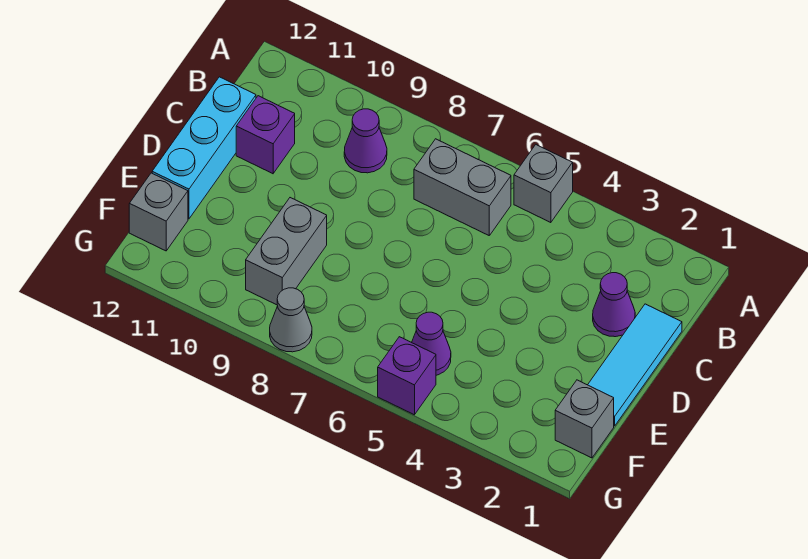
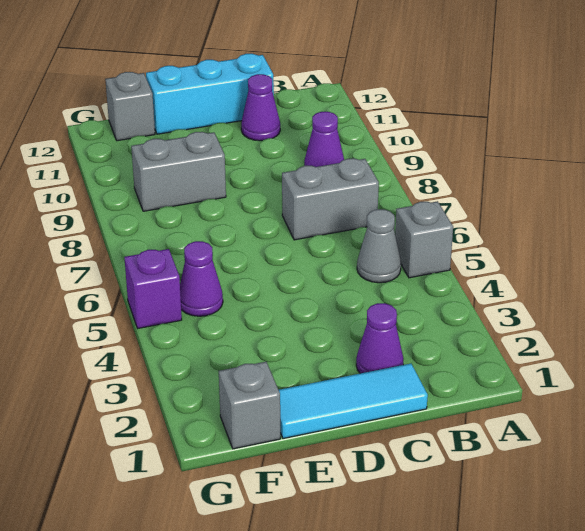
grey 1x2 brick [414,139,511,235] -> grey 1x2 brick turned to [282,158,379,240]
purple 1x1 brick [236,96,295,174] -> purple 1x1 cone [241,74,280,141]
grey 1x1 cone [270,288,312,352] -> grey 1x1 cone moved to [357,209,401,283]

